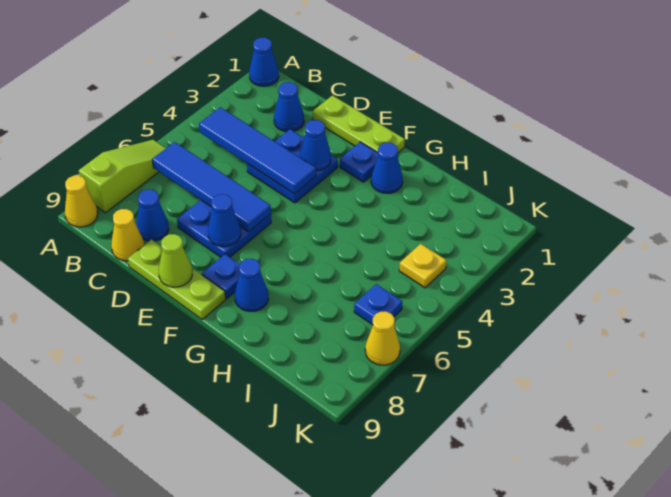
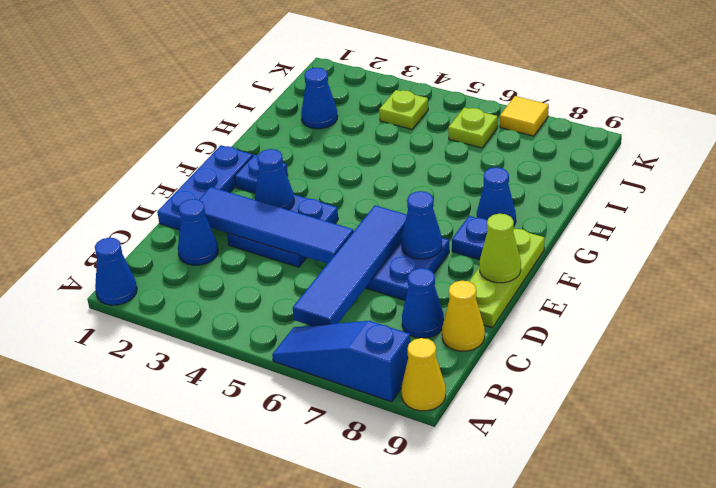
lime 1x3 slope [79,140,166,213] -> blue 1x3 slope [272,321,410,402]
blue 1x4 tile [199,107,316,194] -> blue 1x4 tile turned to [199,187,353,264]
lime 1x3 plate [313,95,405,153] -> blue 1x3 plate [157,145,253,230]
blue 1x1 cone [371,143,403,193] -> blue 1x1 cone moved to [301,68,338,129]
yellow 1x1 plate [399,244,446,288] -> lime 1x1 plate [379,90,428,129]
blue 1x1 plate [354,284,402,325] -> lime 1x1 plate [448,107,498,148]
yellow 1x1 cone [365,311,400,365] -> yellow 1x1 tile [500,96,549,136]

